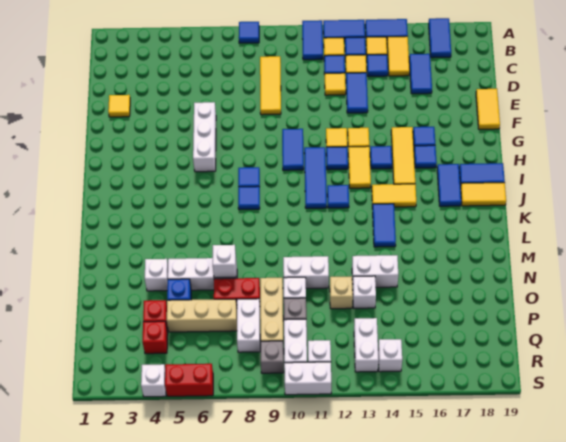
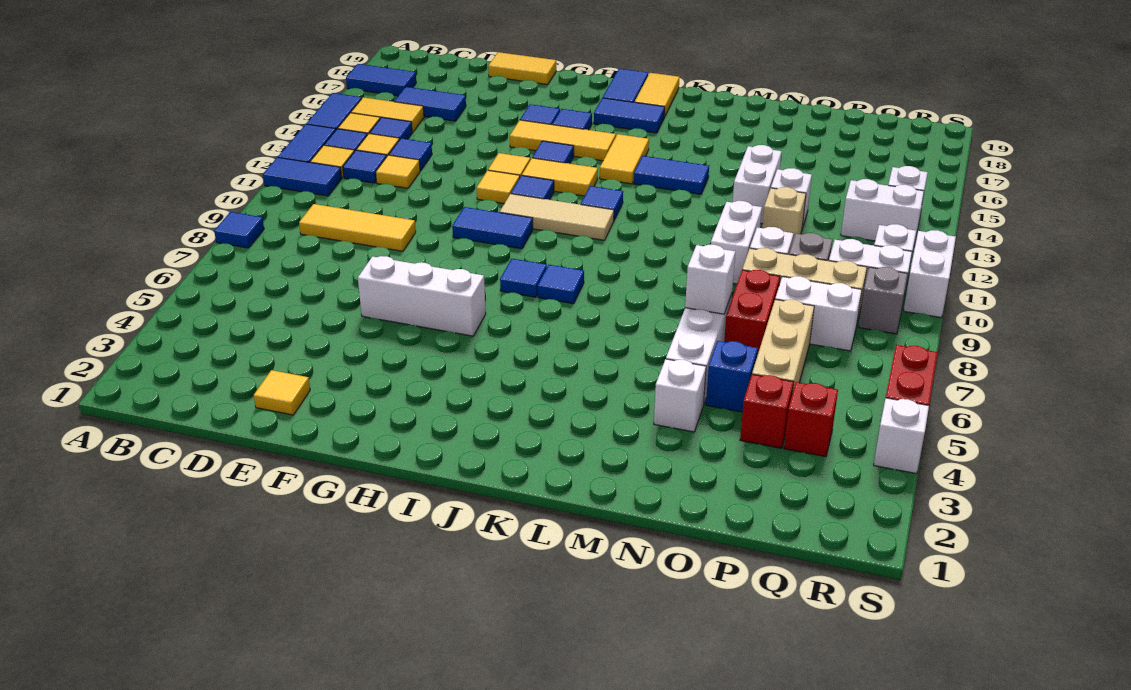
blue 1x2 tile [346,73,368,113] -> blue 1x1 tile [389,138,432,171]
blue 1x3 tile [304,147,327,208] -> tan 1x3 tile [500,194,614,240]

